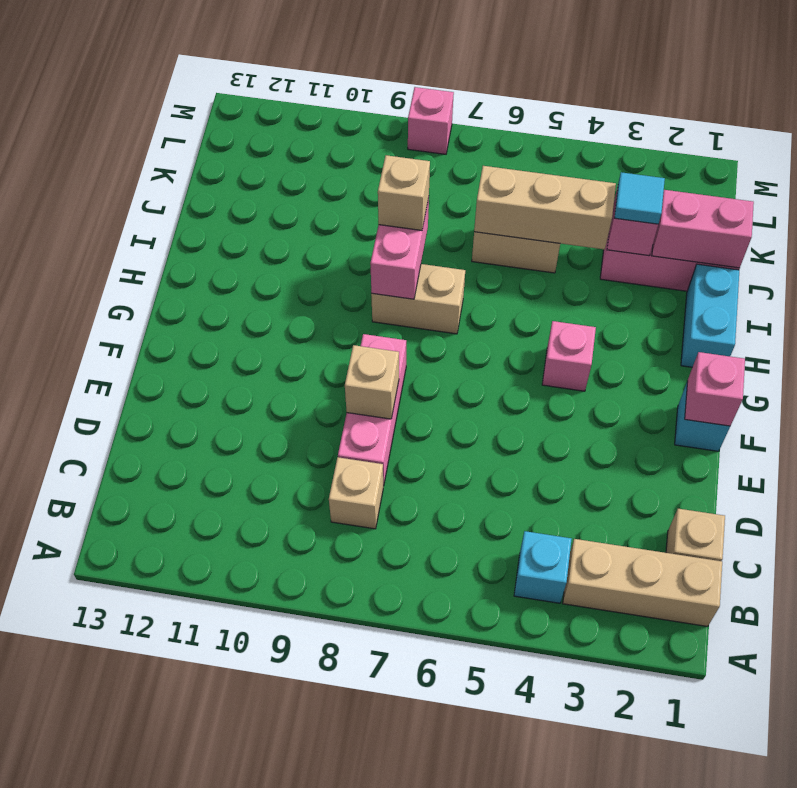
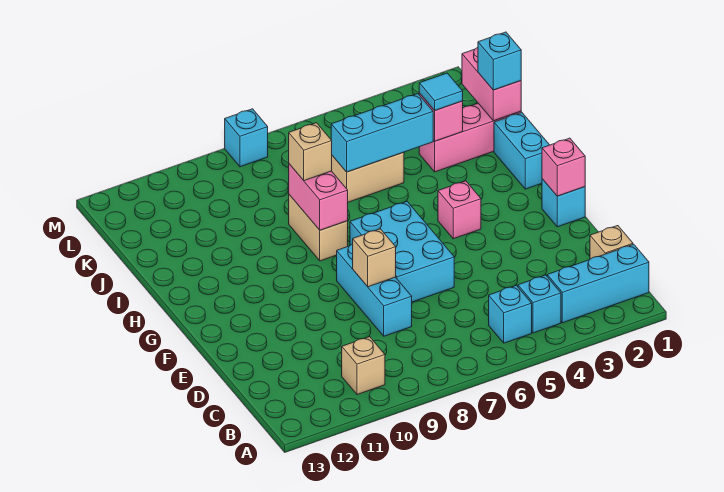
tan 1x3 brick [563,539,722,627] -> cyan 1x3 brick [547,244,649,323]
none -> cyan 1x1 brick [489,285,532,343]
tan 1x1 brick [329,457,383,529] -> tan 1x1 brick moved to [342,337,385,395]
pink 1x3 brick [338,334,406,486] -> cyan 1x3 brick [337,244,412,336]
none -> cyan 2x3 brick [350,201,454,302]
tan 1x2 brick [371,264,465,334] -> tan 1x2 brick turned to [289,195,348,261]
pink 1x2 brick [652,190,754,268] -> pink 1x2 brick turned to [462,47,521,121]
none -> cyan 1x1 brick [478,32,521,90]
tan 1x3 brick [474,166,616,250] -> cyan 1x3 brick [331,94,433,172]
pink 1x1 brick [408,87,454,154] -> cyan 1x1 brick [225,109,268,167]

